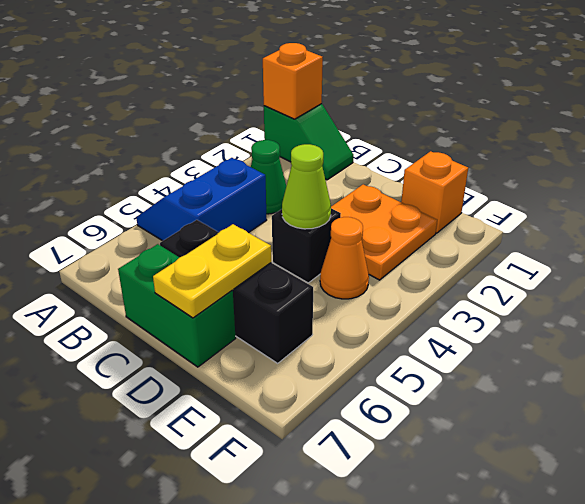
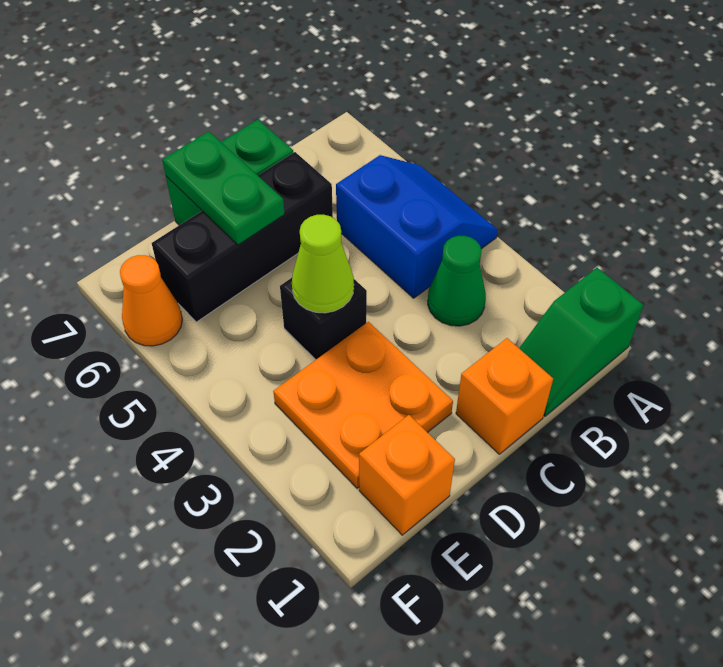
orange 1x1 brick [263,43,323,119] -> orange 1x1 brick moved to [456,338,553,454]
yellow 1x2 plate [153,224,271,318] -> green 1x2 plate [162,131,285,245]
orange 1x1 cone [320,217,369,299] -> orange 1x1 cone moved to [120,255,182,346]

